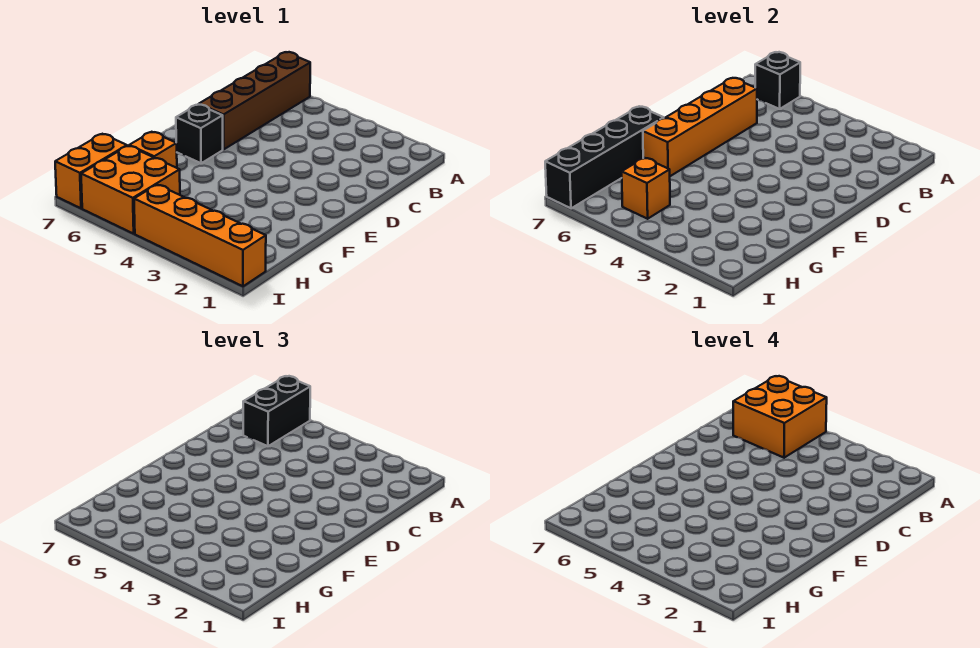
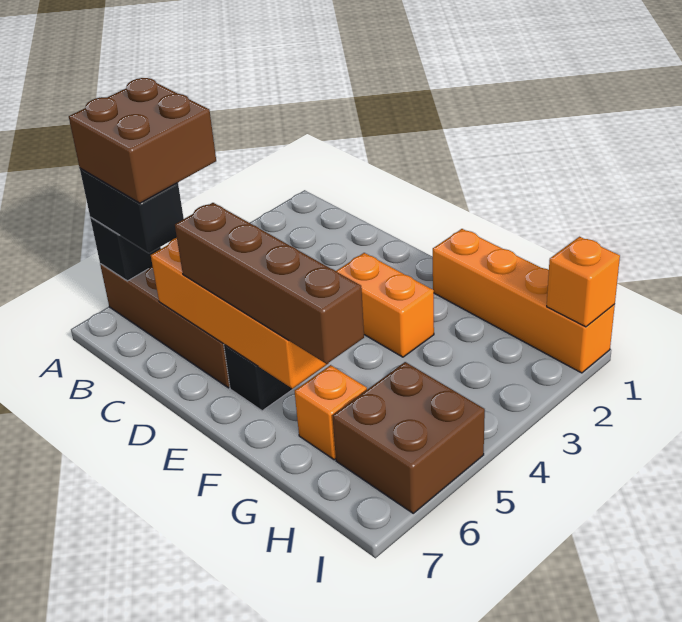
orange 2x2 brick [733,376,827,458] -> brown 2x2 brick [69,78,216,203]
none -> brown 1x4 brick [175,203,364,364]
black 1x4 brick [545,107,664,208] -> none
orange 2x2 brick [81,146,180,234] -> brown 2x2 brick [333,362,485,513]
orange 1x1 brick [622,158,670,219] -> orange 1x1 brick moved to [547,237,620,327]
orange 1x2 brick [55,134,127,208] -> orange 1x2 brick moved to [336,253,434,357]
orange 1x4 brick [134,185,266,286] -> orange 1x4 brick turned to [433,229,615,373]

